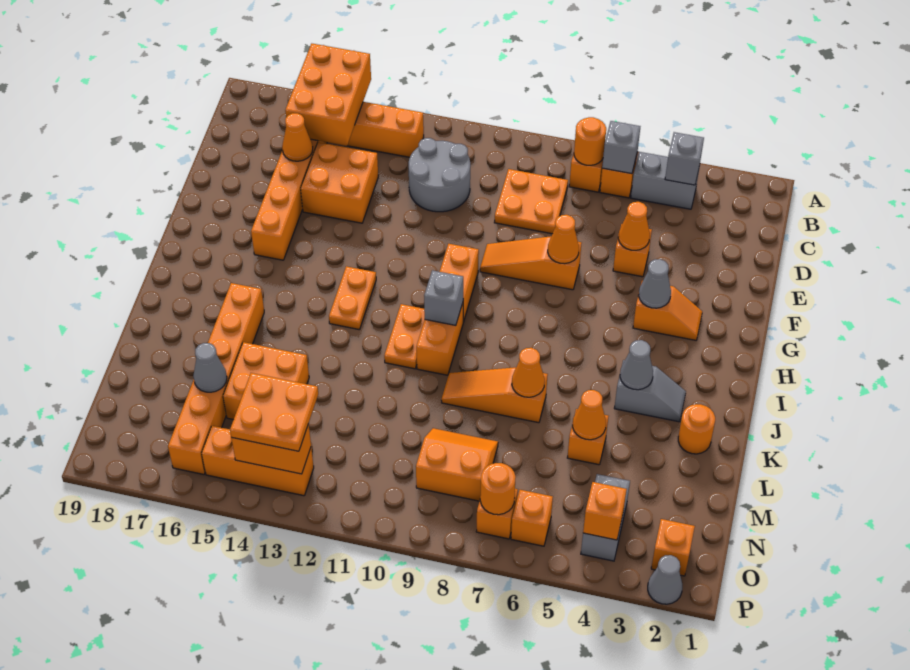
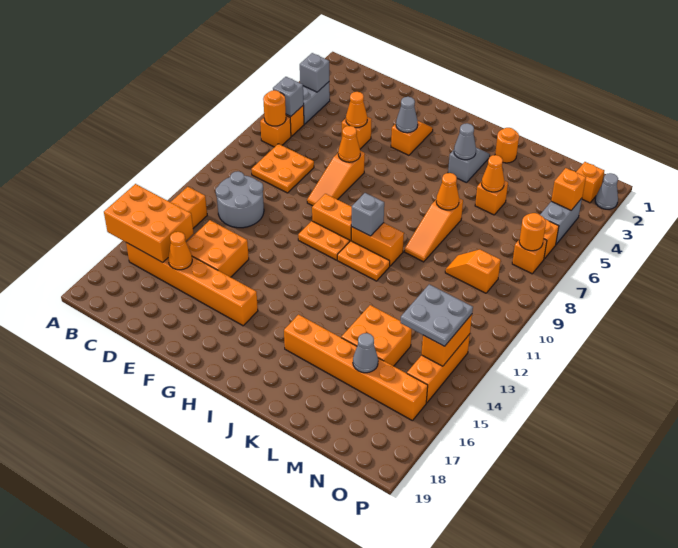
orange 1x2 plate [329,266,376,330] -> orange 1x2 plate moved to [298,221,350,260]
orange 2x2 slope [416,428,498,501] -> orange 1x2 slope [445,249,501,293]
grey 1x2 brick [581,474,630,561] -> grey 1x2 brick turned to [540,198,582,244]
orange 2x2 plate [230,373,318,451] -> grey 2x2 plate [401,284,473,346]

